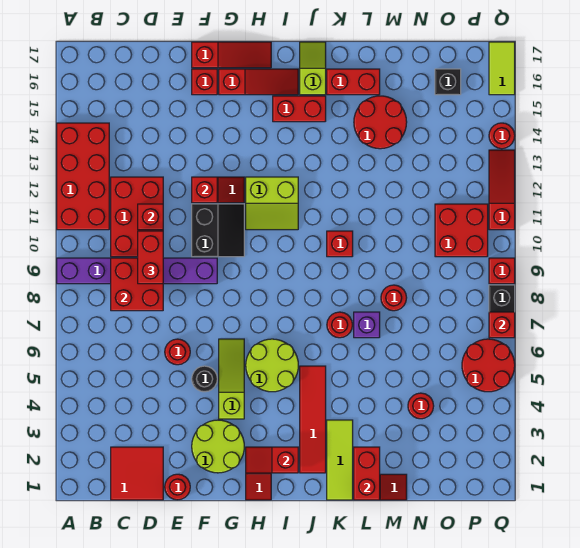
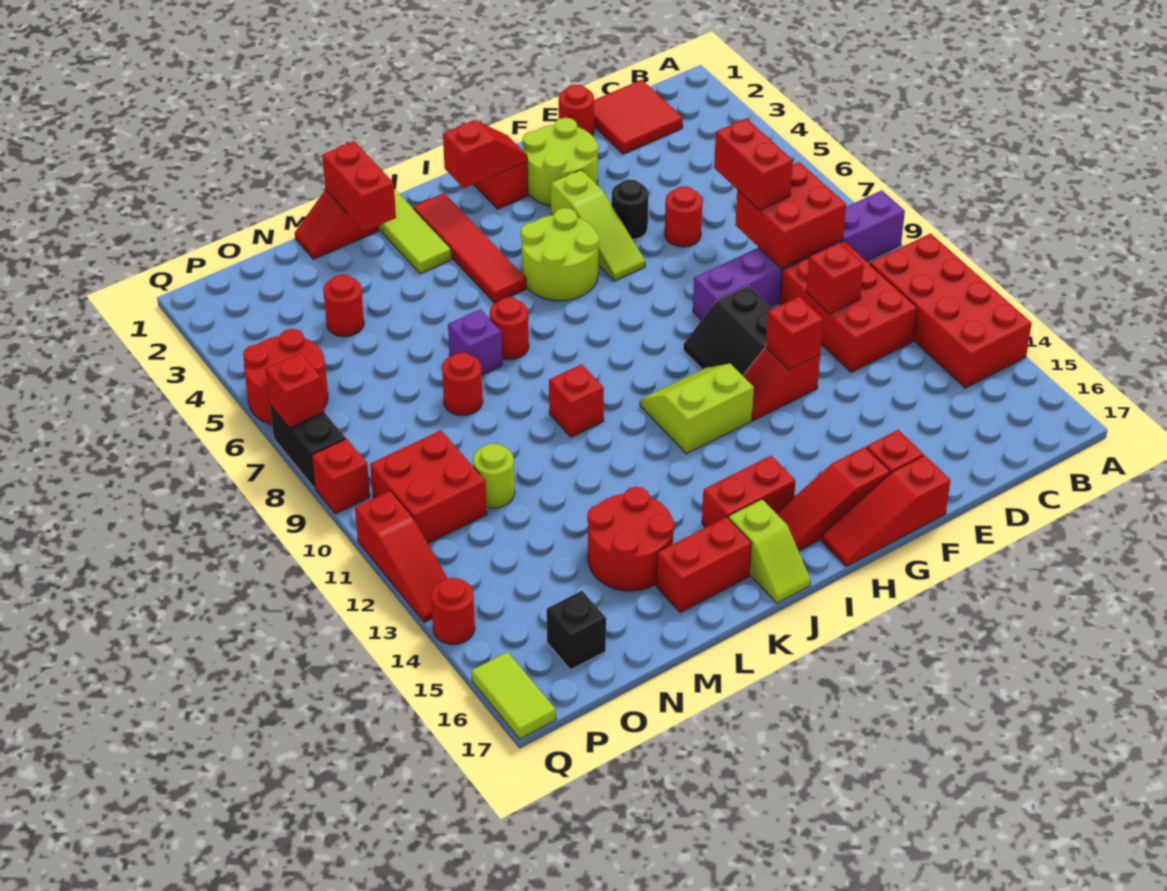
red 1x2 brick [138,231,163,284] -> red 1x2 brick moved to [714,118,793,210]
none -> lime 1x1 round brick [473,443,515,508]

